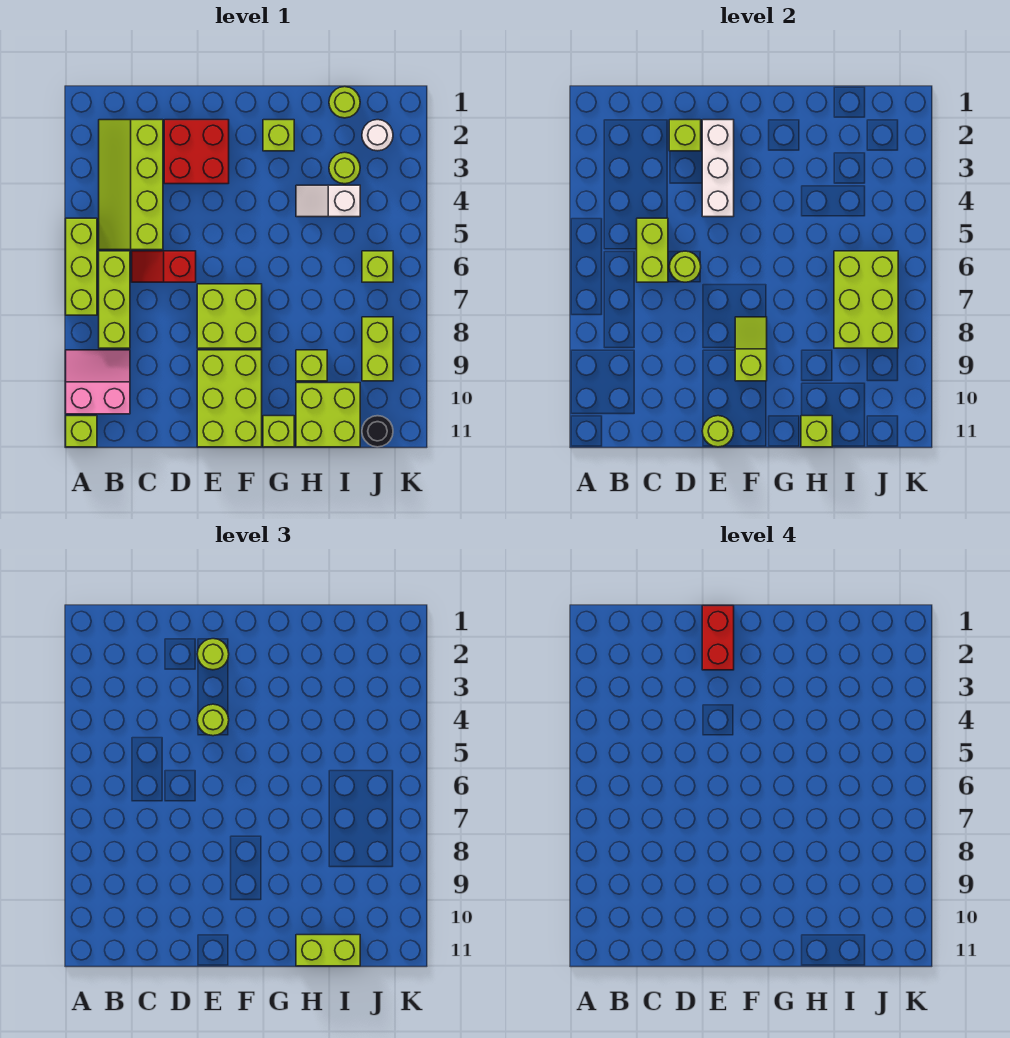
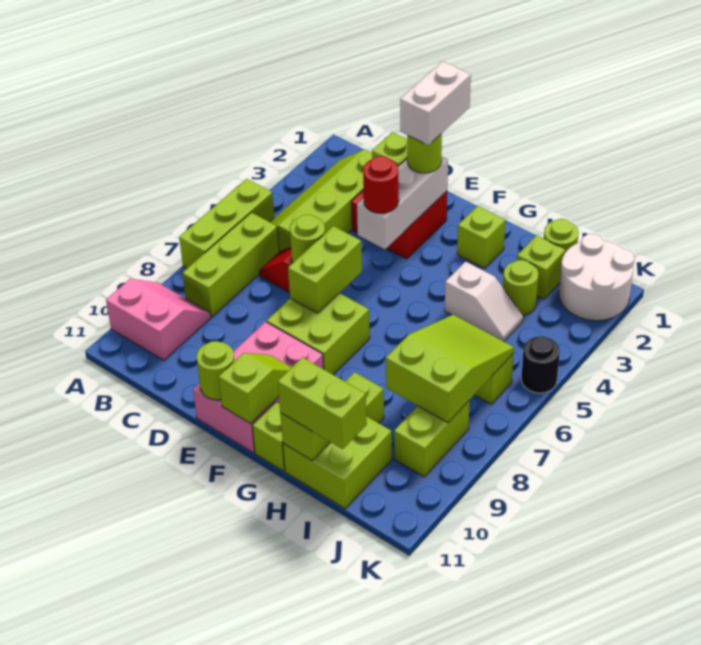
lime 1x1 brick [66,416,97,447] -> lime 1x1 brick moved to [517,235,565,299]
lime 1x2 brick [637,218,668,282] -> lime 1x2 brick moved to [288,226,362,313]
red 1x2 brick [702,606,734,670] -> white 1x2 brick [400,61,471,145]
lime 1x1 round brick [197,704,229,736] -> red 1x1 round brick [363,156,399,213]
lime 2x3 brick [197,350,262,447] -> pink 2x3 brick [193,322,324,453]
lime 1x2 slope [735,317,767,381] -> lime 1x2 slope moved to [219,353,292,424]
white 1x2 slope [296,185,360,217] -> white 1x2 slope turned to [445,262,523,341]
lime 2x3 brick [834,251,898,348] -> lime 2x3 slope [386,315,514,423]
white 1x1 round brick [362,120,393,151] -> white 2x2 round brick [559,234,635,321]
black 1x1 round brick [362,416,393,447] -> black 1x1 round brick moved to [521,336,560,393]

